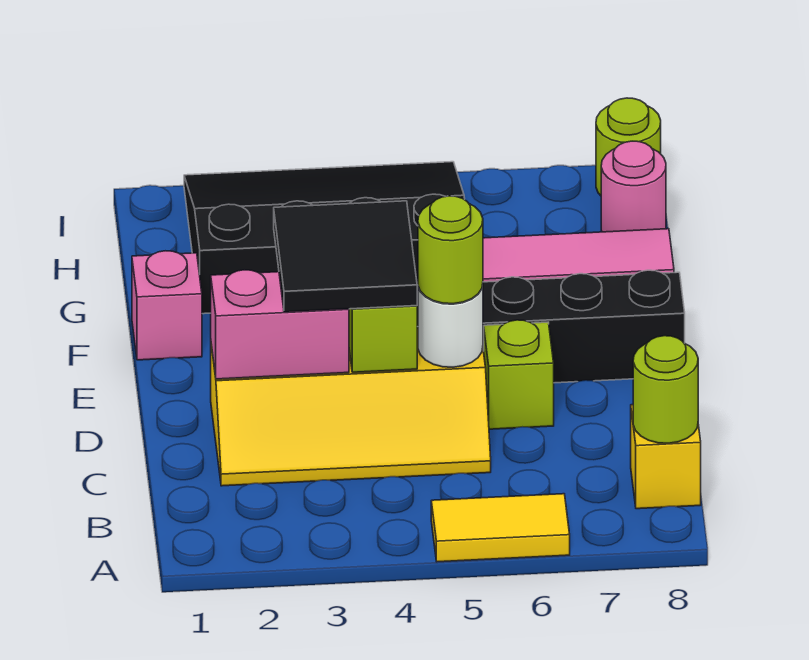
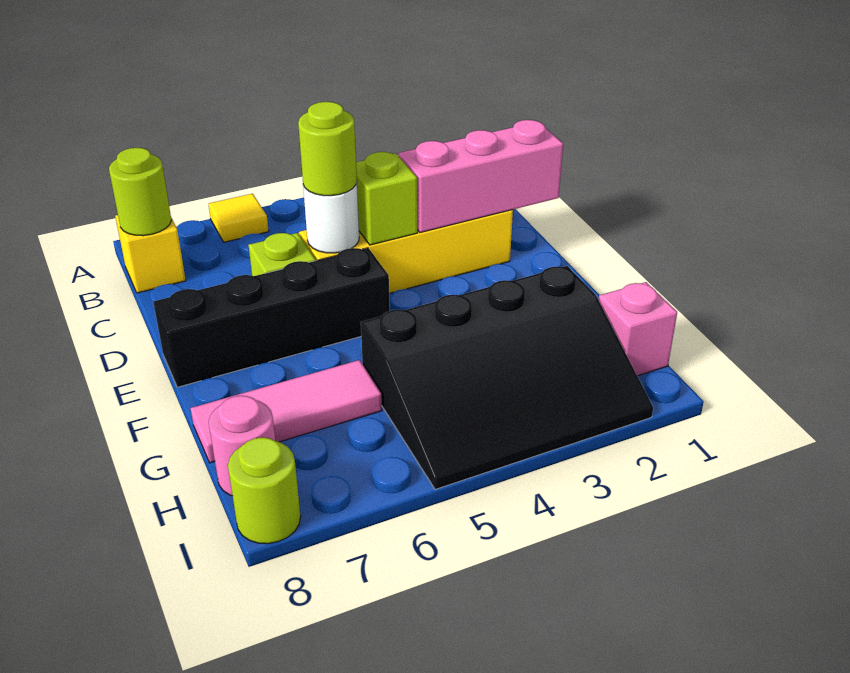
yellow 1x2 tile [431,494,570,562] -> yellow 1x1 tile [209,194,269,242]
pink 1x2 brick [211,270,349,379] -> pink 1x3 brick [398,120,563,232]
black 2x2 tile [274,201,417,312] -> none
pink 1x1 brick [132,251,202,360] -> pink 1x1 brick moved to [599,282,677,376]

